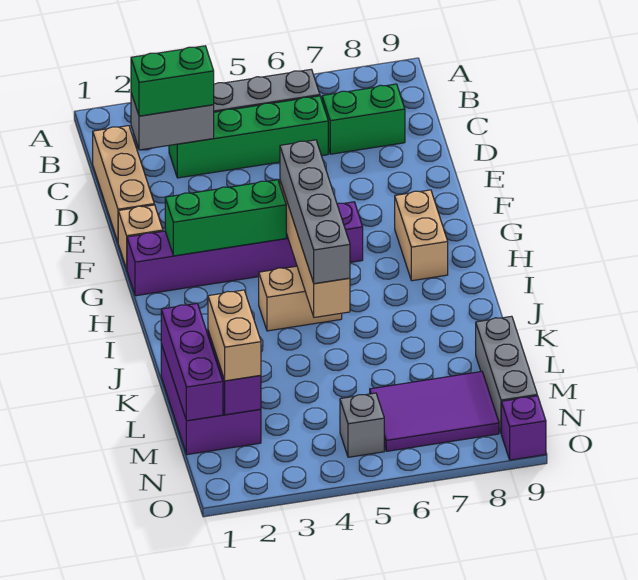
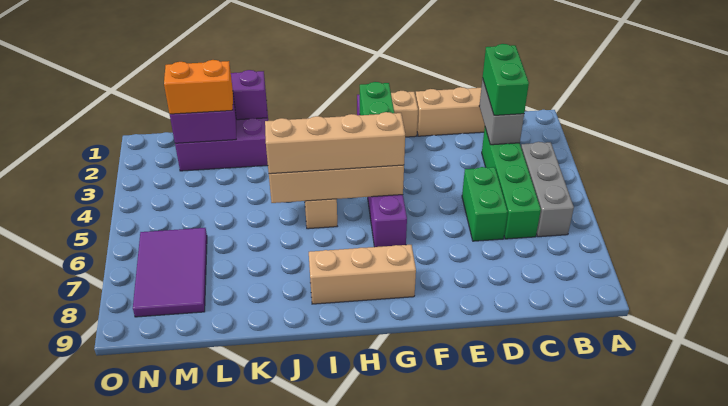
green 1x2 brick [322,84,405,154] -> green 1x2 brick moved to [462,167,508,241]
grey 1x4 brick [280,140,350,284] -> tan 1x4 brick [265,112,405,174]
tan 1x2 brick [395,190,448,281] -> tan 1x3 brick [309,245,416,304]
tan 1x2 brick [208,290,261,381] -> orange 1x2 brick [164,60,233,114]
grey 1x3 brick [476,316,537,432] -> none
grey 1x1 brick [340,393,384,457] -> none
purple 1x1 brick [501,396,546,460] -> none

